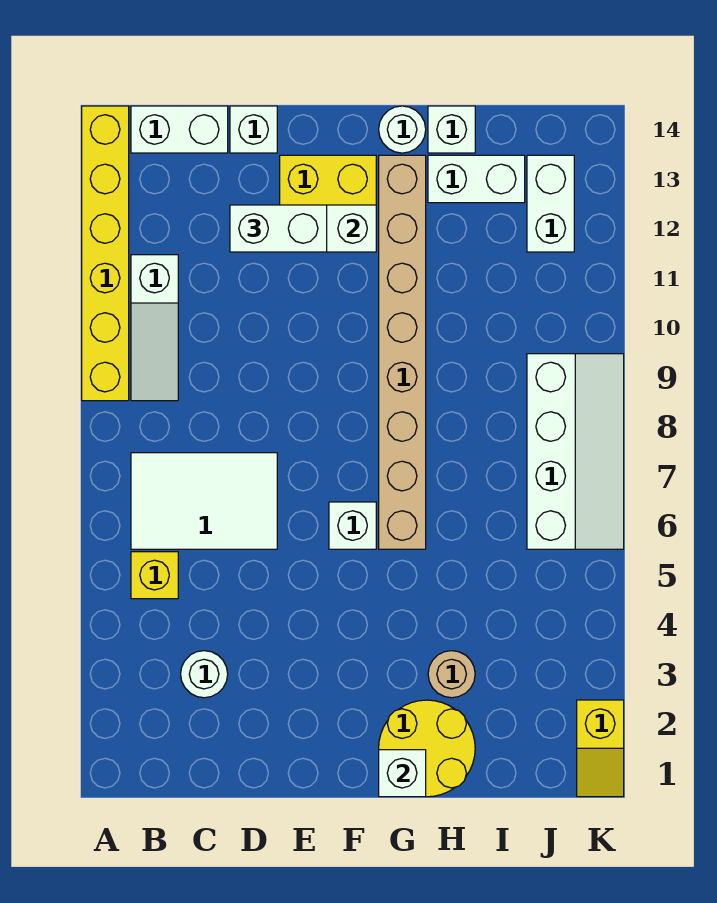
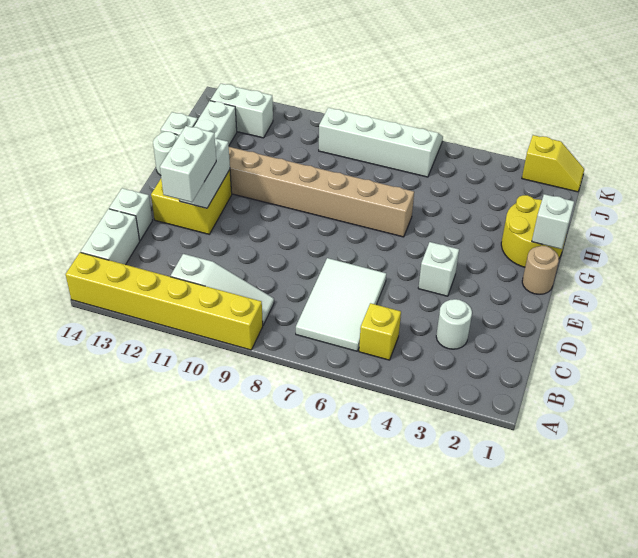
white 1x1 brick [329,502,376,549] -> white 1x1 brick moved to [418,242,459,296]
tan 1x1 round brick [428,651,475,698] -> tan 1x1 round brick moved to [522,246,559,294]

